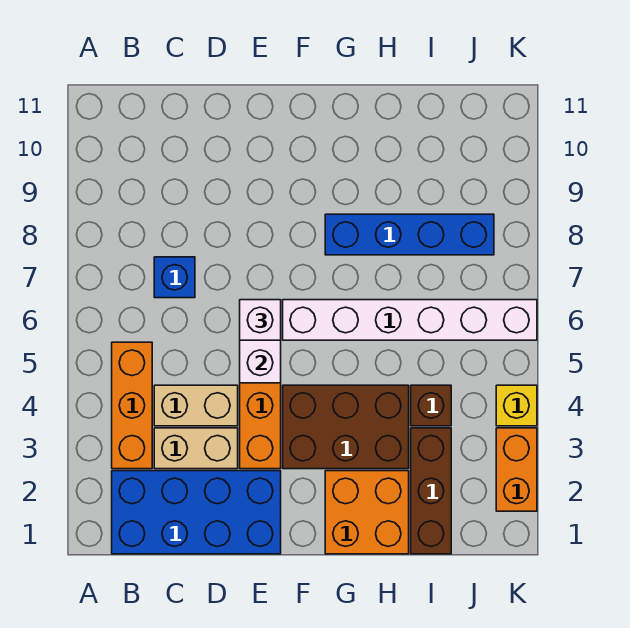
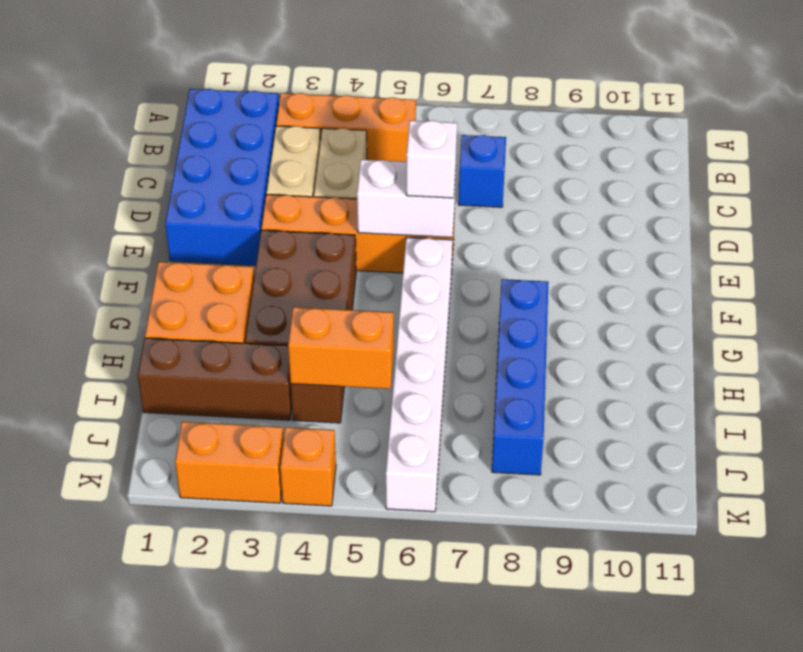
none -> orange 1x2 brick [288,307,394,389]
yellow 1x1 brick [496,385,537,426] -> orange 1x1 brick [280,427,336,506]

